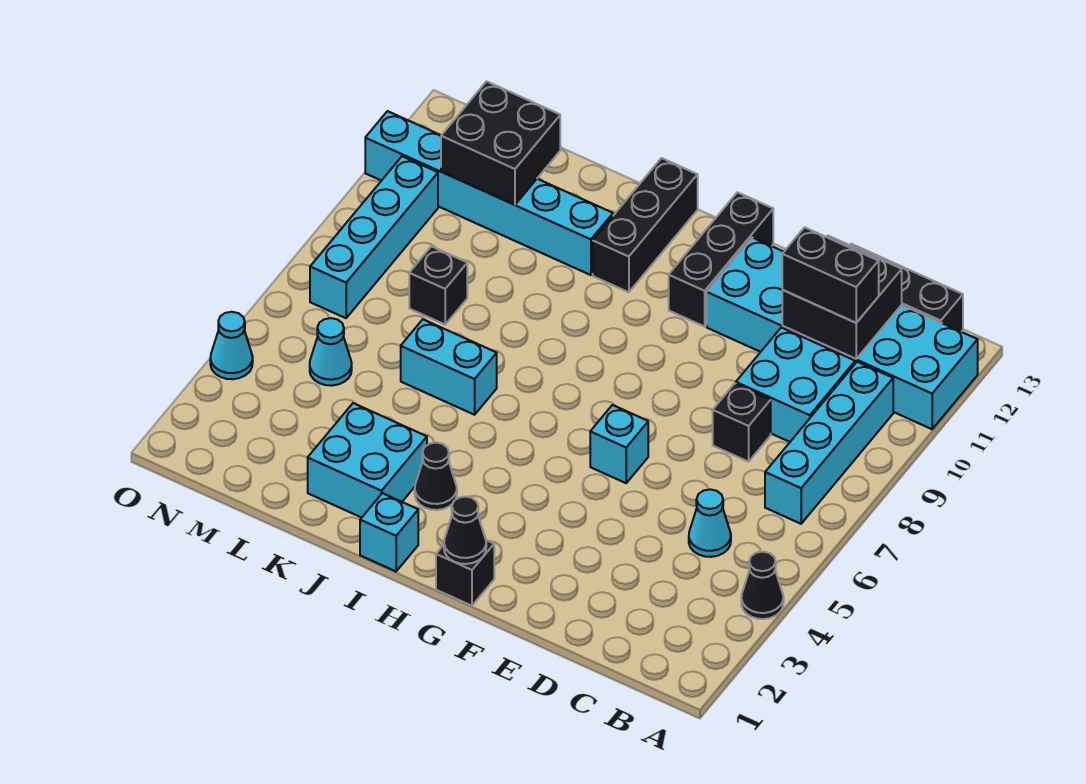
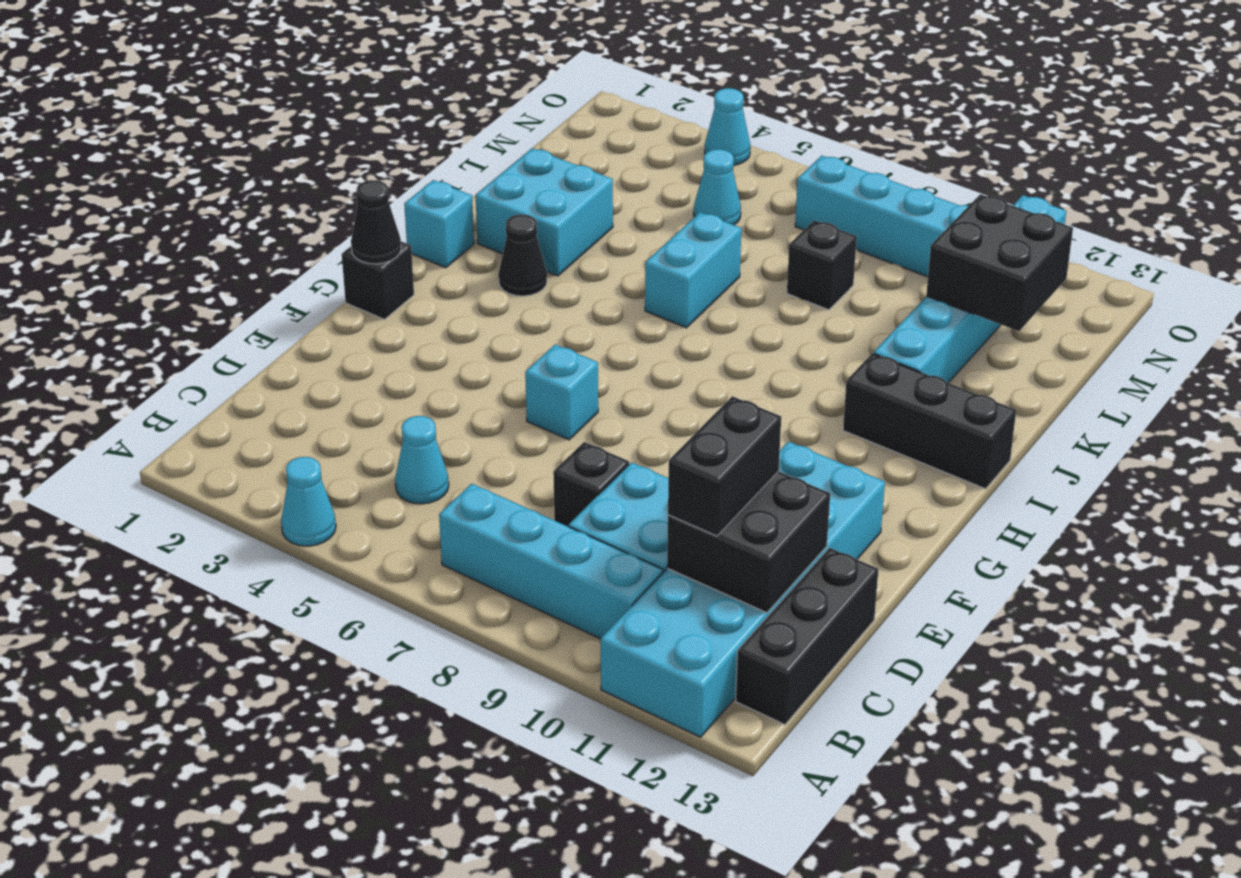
black 1x1 cone [741,552,784,619] -> cyan 1x1 cone [281,457,336,546]
black 1x3 brick [669,192,773,326] -> none

